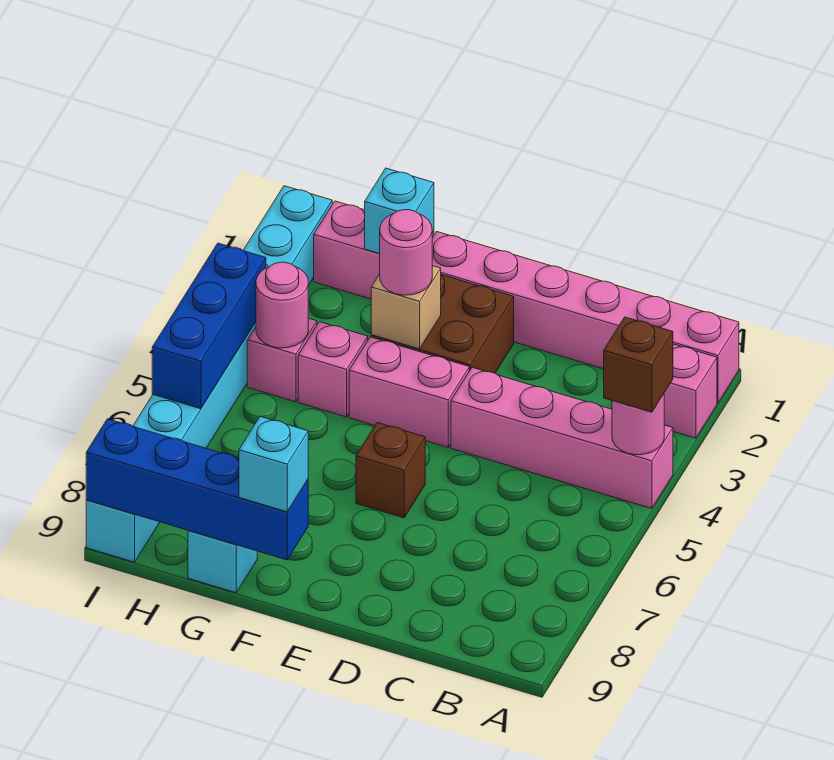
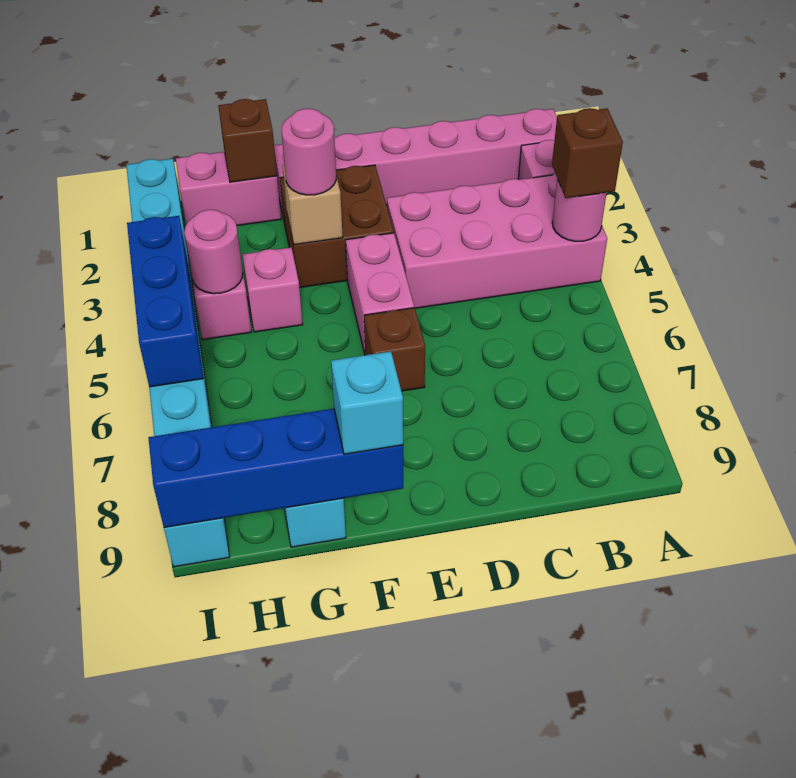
pink 1x4 brick [451,367,673,509] -> pink 2x4 brick [387,174,607,308]
pink 1x2 brick [349,337,469,447] -> pink 1x2 brick turned to [346,233,414,354]
cyan 1x1 brick [365,168,434,254] -> brown 1x1 brick [218,99,277,182]

